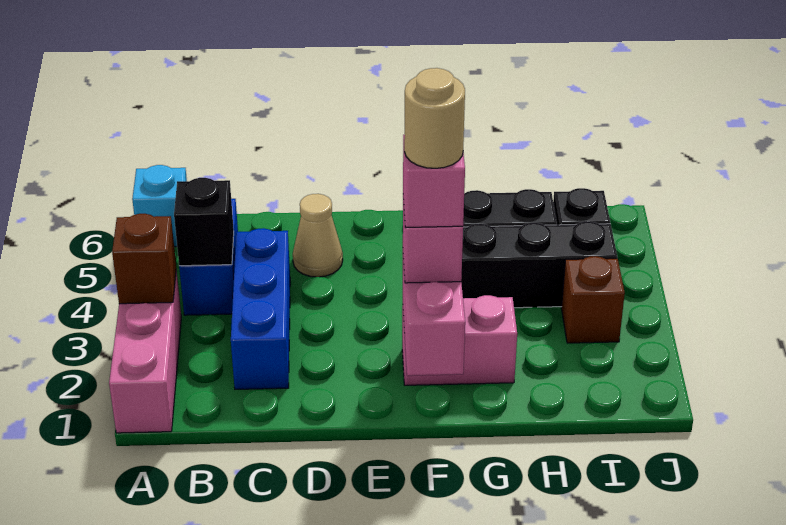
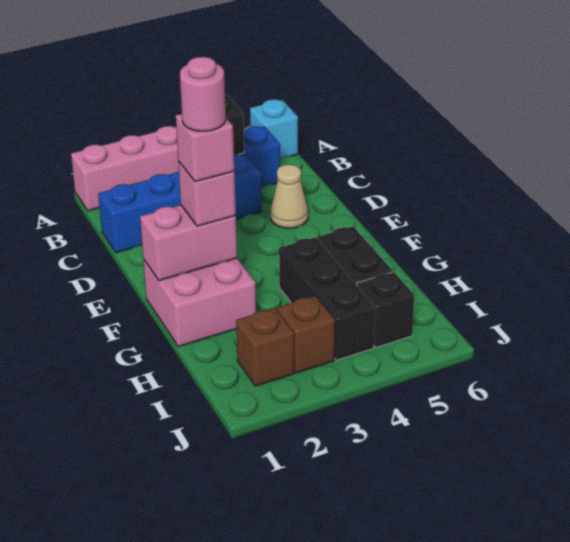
brown 1x1 brick [112,214,176,304] -> brown 1x1 brick moved to [236,308,294,386]
blue 1x3 brick [231,228,290,389] -> blue 1x4 brick [98,154,262,253]
pink 1x2 brick [402,295,517,385] -> pink 2x2 brick [143,258,256,347]
tan 1x1 round brick [404,68,465,168] -> pink 1x1 round brick [180,57,226,131]

